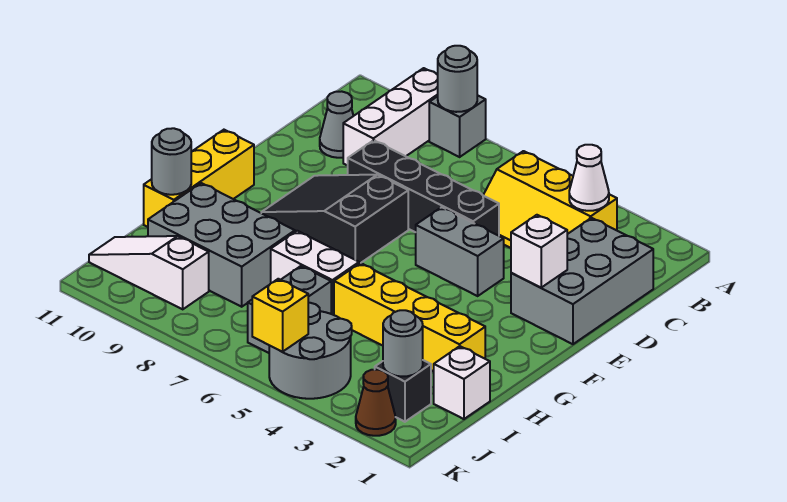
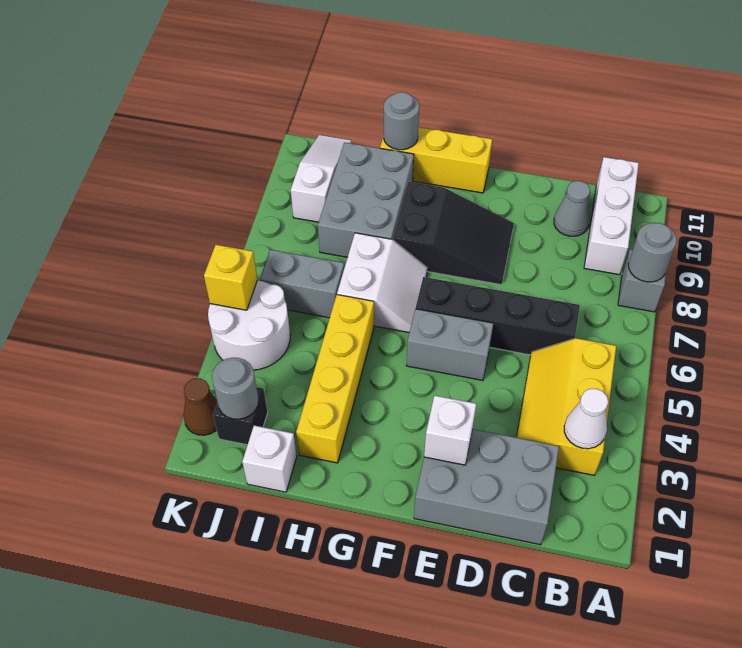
white 1x3 brick [343,68,438,166] -> white 1x3 brick turned to [584,157,639,275]
black 1x4 brick [348,140,499,236] -> black 1x4 brick turned to [416,277,580,355]
grey 1x2 brick [416,207,504,296] -> grey 1x2 brick turned to [406,309,493,380]
black 2x3 slope [261,175,408,263] -> black 2x3 slope turned to [393,182,514,285]
grey 2x2 round brick [269,303,352,399] -> white 2x2 round brick [208,280,290,370]

